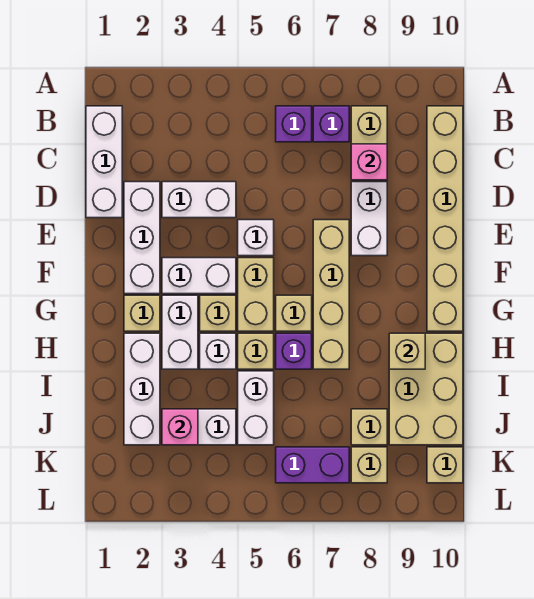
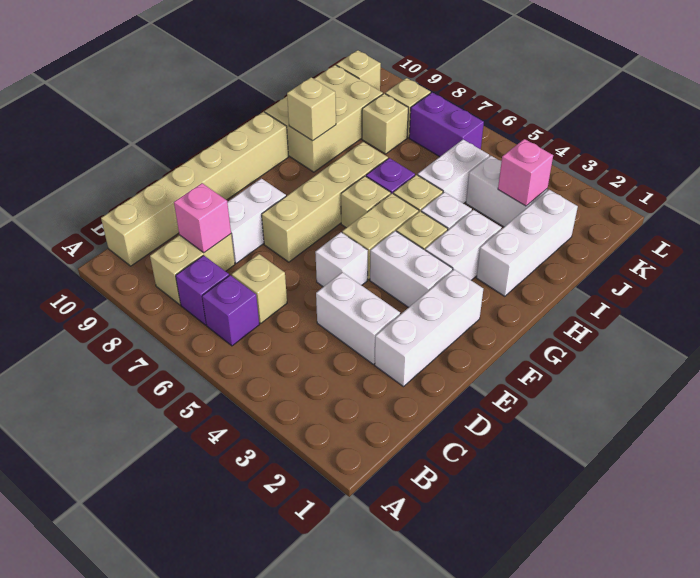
white 1x3 brick [86,106,122,218] -> none
tan 1x1 brick [124,295,160,331] -> tan 1x1 brick moved to [232,254,287,323]

